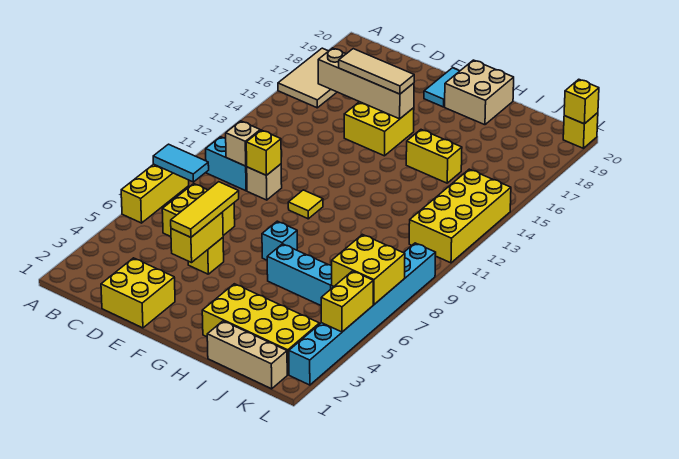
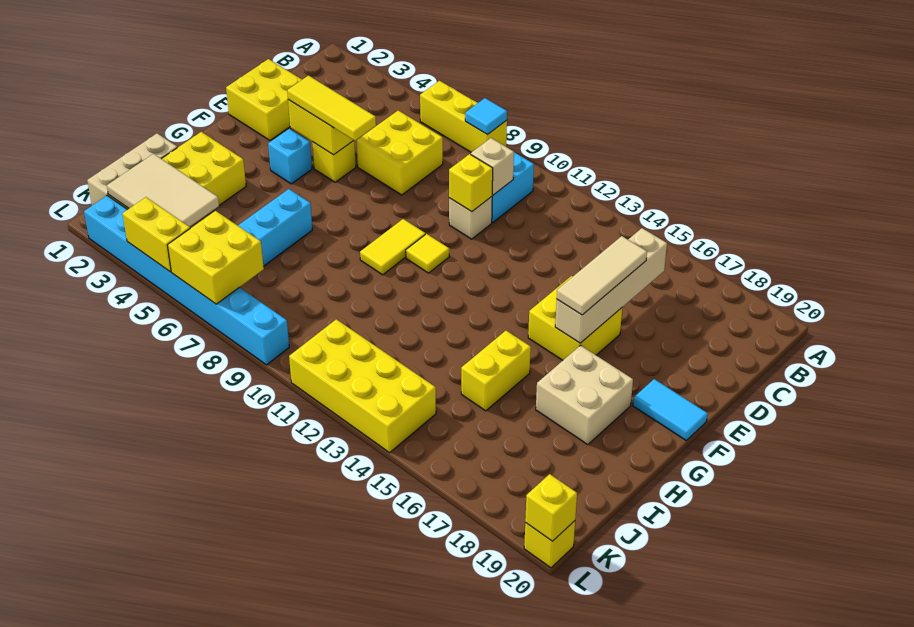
cyan 1x2 tile [153,144,209,182] -> cyan 1x1 tile [465,98,507,135]
tan 2x3 tile [278,48,337,108] -> tan 2x3 tile moved to [107,154,219,227]
none -> yellow 1x2 tile [360,219,425,275]
cyan 1x1 brick [262,221,297,260] -> cyan 1x1 brick moved to [268,129,312,184]
tan 2x2 brick [445,60,514,125] -> tan 2x2 brick moved to [536,345,633,445]

